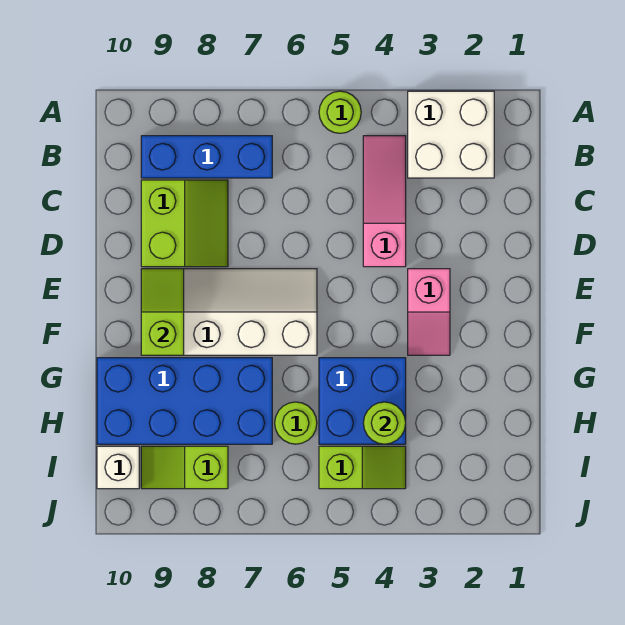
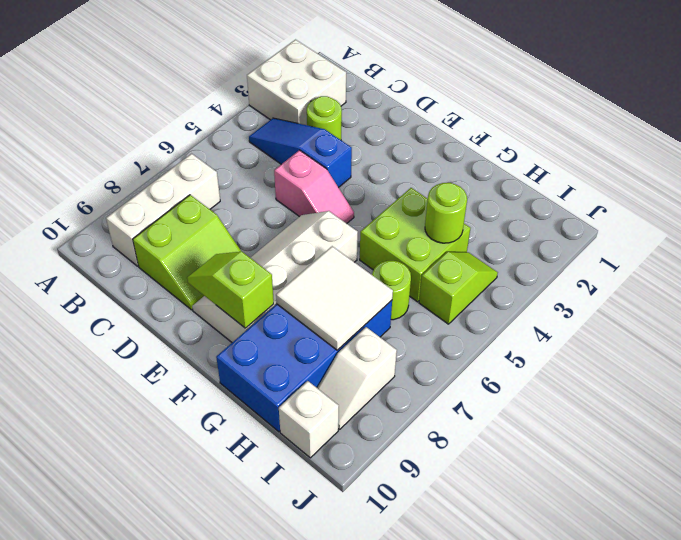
lime 1x1 round brick [319,91,361,133] -> lime 1x1 round brick moved to [307,96,342,140]
pink 1x3 slope [363,136,406,267] -> blue 1x3 slope [249,118,352,187]
blue 1x3 brick [141,136,272,178] -> white 1x3 brick [106,154,220,266]
lime 2x2 slope [141,180,228,267] -> lime 2x2 slope turned to [133,195,242,310]
pink 1x2 slope [408,269,450,355] -> pink 1x2 slope moved to [274,150,354,223]
blue 2x2 brick [319,358,406,444] -> lime 2x2 brick [360,188,470,302]
none -> white 2x2 tile [276,246,393,350]
lime 1x2 slope [141,446,228,489] -> white 1x2 slope [318,327,397,429]

